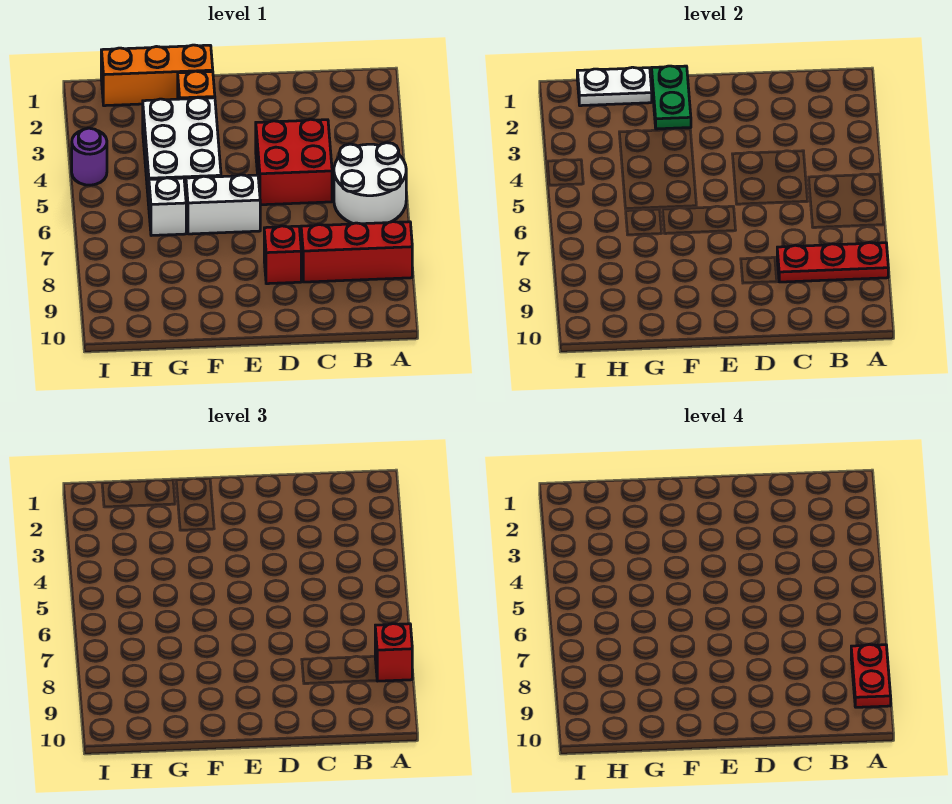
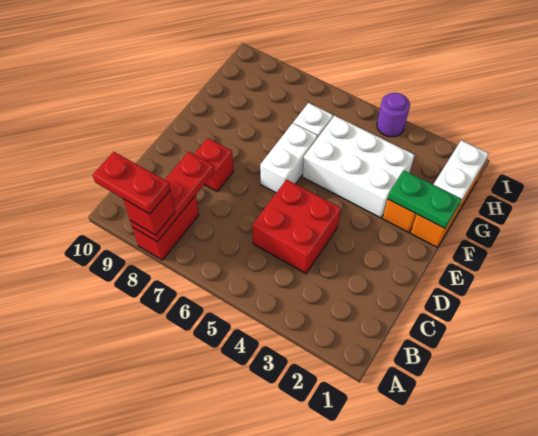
white 2x2 round brick [334,143,406,224] -> none
red 1x3 brick [301,222,412,282] -> red 1x2 brick [132,196,199,260]

